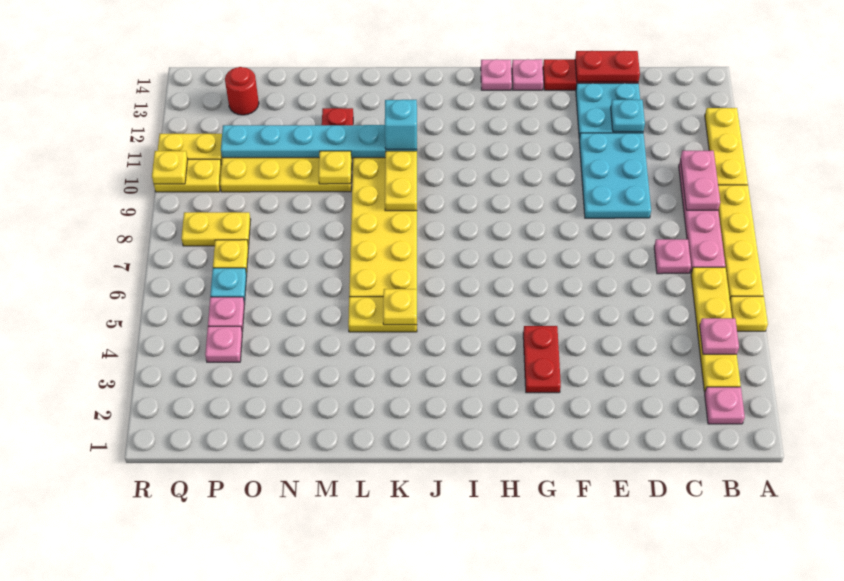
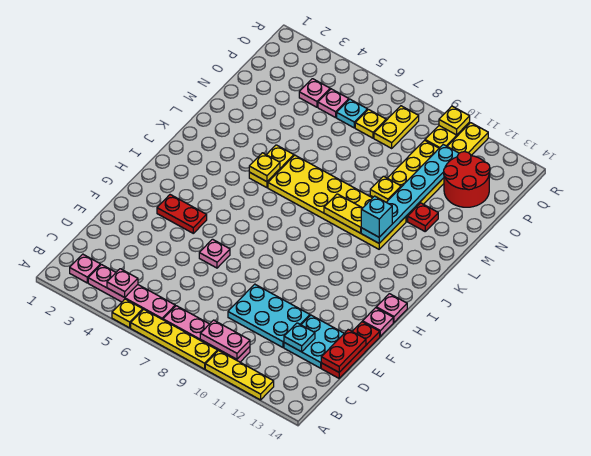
yellow 1x4 plate [691,267,741,392] -> pink 1x4 plate [88,265,175,320]
pink 1x1 plate [654,239,691,274] -> pink 1x1 plate moved to [199,239,230,268]
red 1x1 round brick [225,67,259,115] -> red 2x2 round brick [444,152,490,207]

